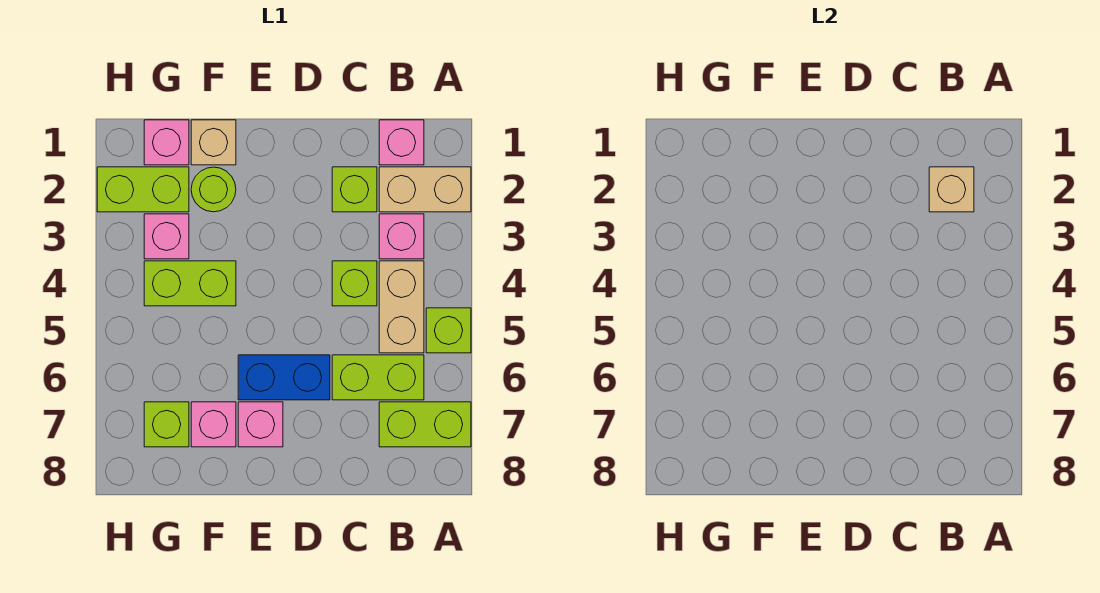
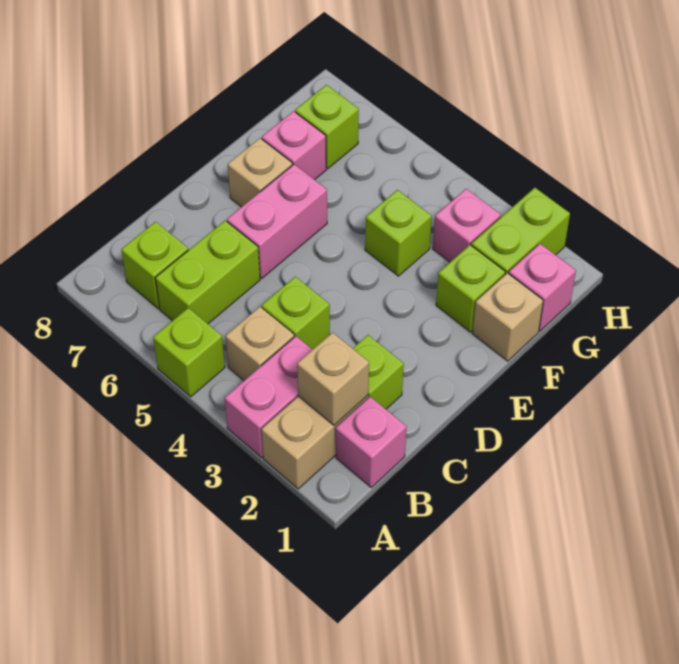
lime 1x2 brick [379,402,471,447] -> lime 1x1 brick [121,222,188,309]
pink 1x1 brick [379,214,424,259] -> pink 1x2 brick [225,336,313,457]
tan 1x2 brick [379,261,424,353] -> tan 1x1 brick [225,307,294,380]
blue 1x2 brick [238,355,330,400] -> pink 1x2 brick [227,164,327,278]
pink 1x1 brick [238,402,283,447] -> tan 1x1 brick [228,138,293,207]
lime 1x1 round brick [191,167,236,212] -> lime 1x1 brick [436,245,505,332]
lime 1x2 brick [144,261,236,306] -> lime 1x1 brick [365,190,432,276]

